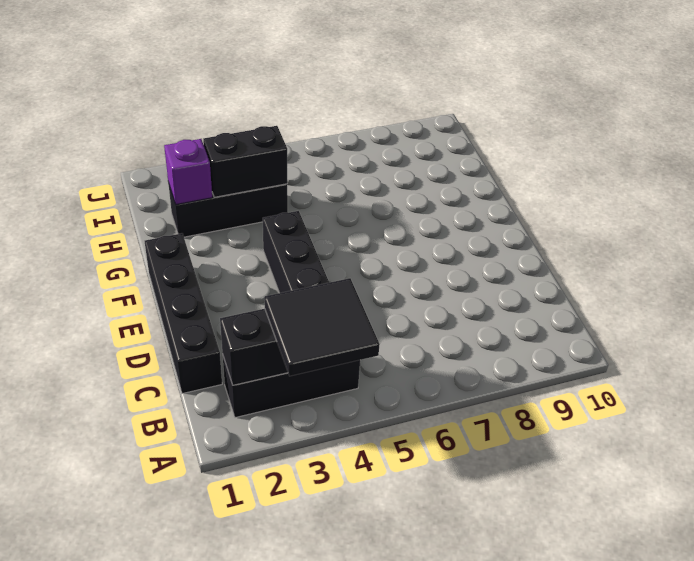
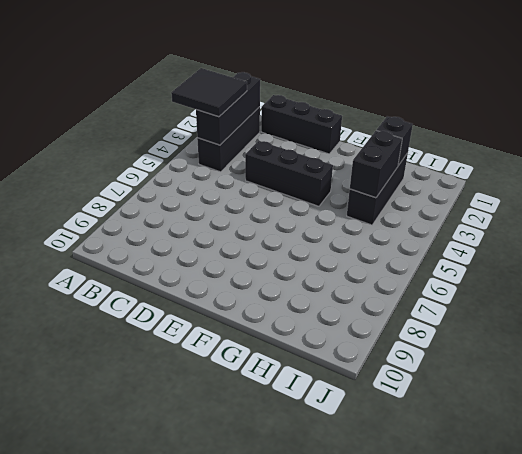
black 1x4 brick [145,233,222,394] -> black 1x3 brick [261,95,342,154]
purple 1x1 brick [164,139,212,205] -> black 1x1 brick [377,116,413,166]

